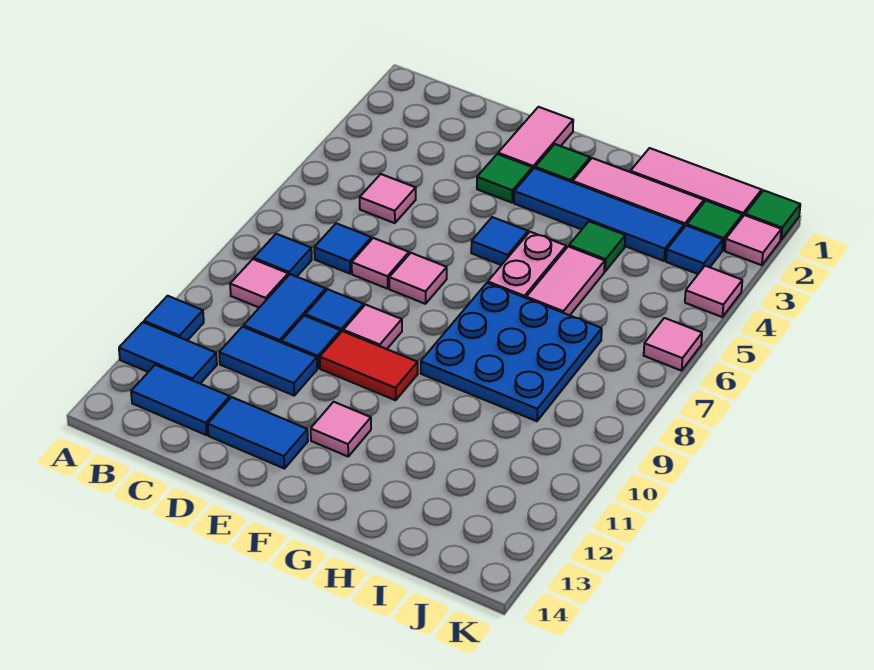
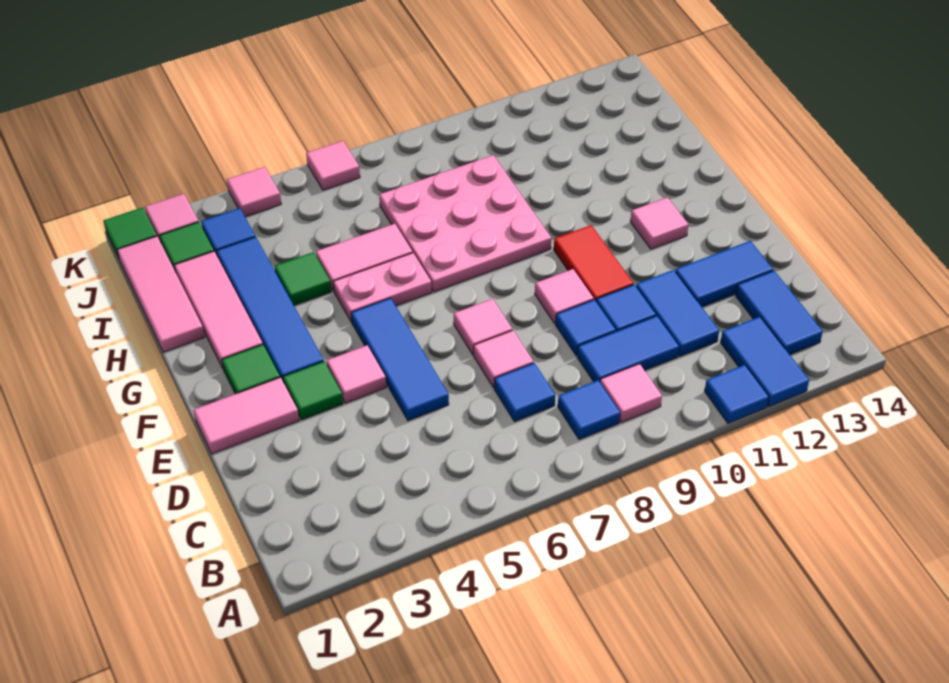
pink 1x1 tile [360,174,416,223] -> pink 1x1 tile moved to [327,345,386,403]
blue 1x2 tile [208,397,308,469] -> blue 1x2 tile turned to [675,241,773,307]
blue 1x1 tile [471,217,528,265] -> blue 1x3 tile [351,298,449,421]
blue 3x3 plate [421,283,602,421] -> pink 3x3 plate [379,155,551,292]

